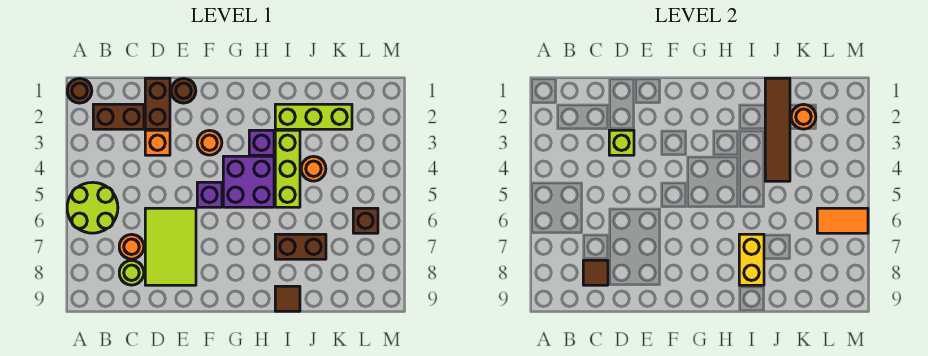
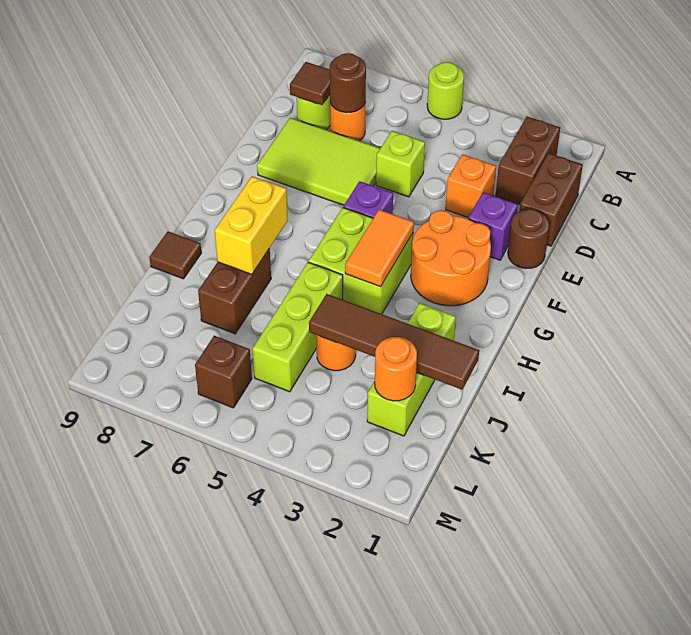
brown 1x1 round brick [67,78,92,103] -> brown 1x1 round brick moved to [330,53,366,113]
lime 2x2 round brick [67,182,118,233] -> lime 1x1 round brick [427,62,464,119]
brown 1x2 brick [145,78,170,129] -> brown 1x2 brick turned to [520,153,583,246]
lime 1x1 brick [609,130,634,155] -> lime 1x1 brick moved to [376,131,425,197]
orange 1x1 round brick [197,130,222,155] -> orange 2x2 round brick [411,210,491,306]
purple 2x2 brick [223,156,274,207] -> lime 2x2 brick [309,208,413,314]
purple 1x1 brick [249,130,274,155] -> purple 1x1 brick moved to [468,192,518,260]
lime 1x3 brick [275,130,300,207] -> lime 1x3 brick turned to [253,262,343,392]
yellow 1x2 brick [739,234,764,285] -> yellow 1x2 brick turned to [215,176,288,274]
orange 1x2 tile [817,208,868,233] -> orange 1x2 tile moved to [345,210,414,287]

